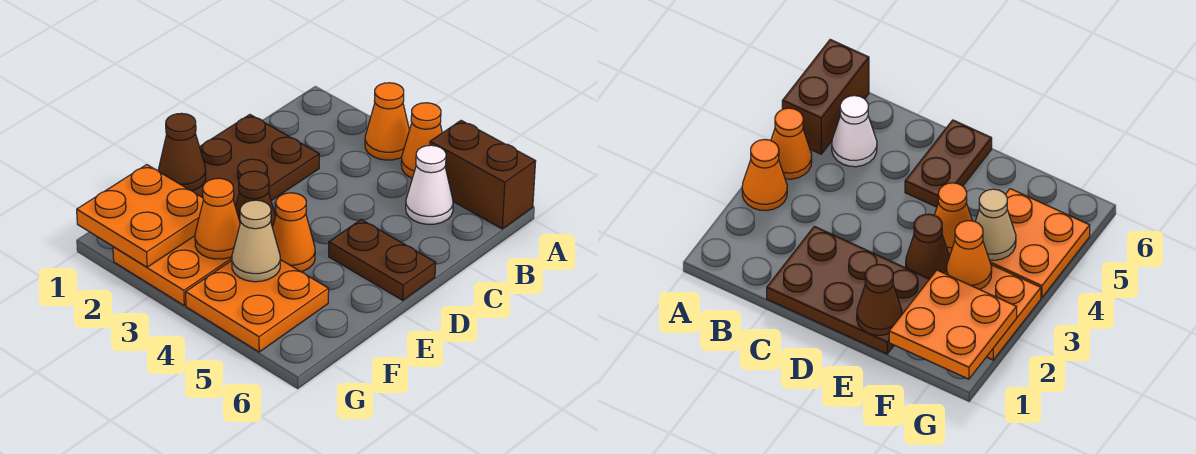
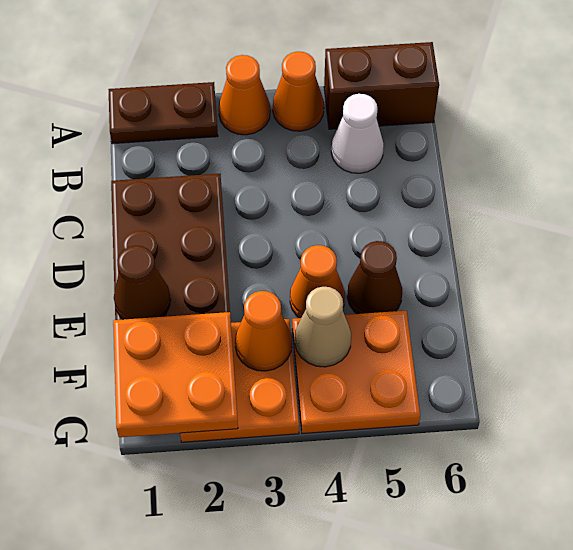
brown 1x2 plate [329,220,435,300] -> brown 1x2 plate moved to [108,82,218,144]
brown 1x1 cone [236,171,276,228] -> brown 1x1 cone moved to [347,241,402,314]

